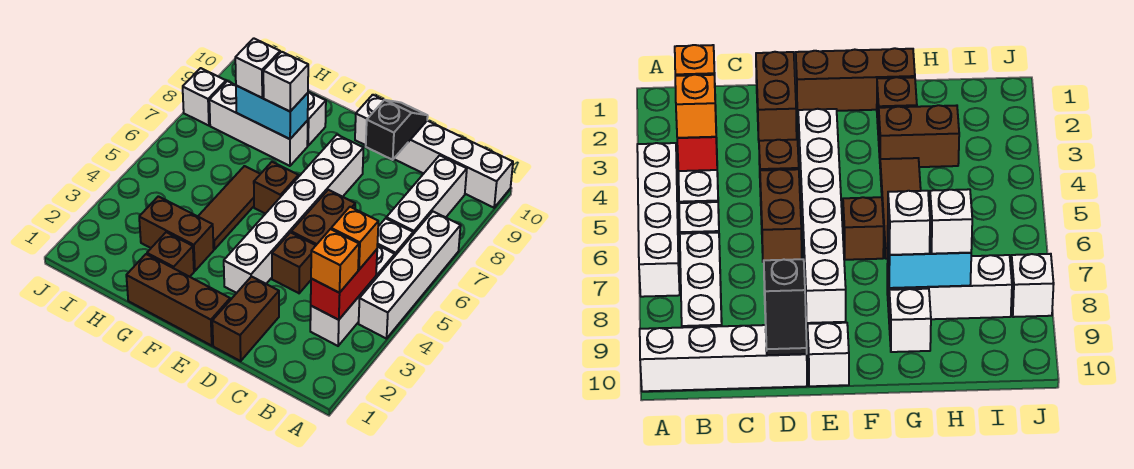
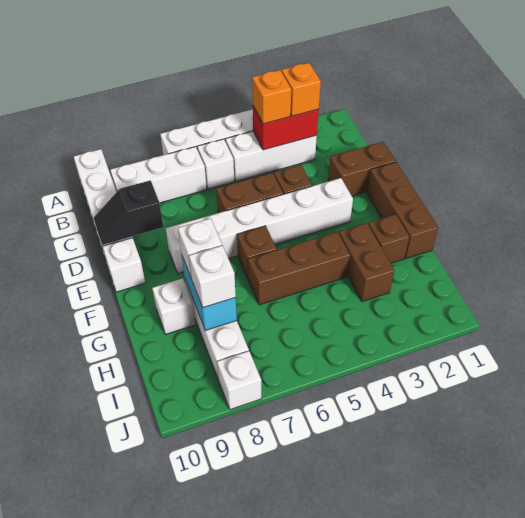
brown 1x3 tile [198,166,260,249] -> brown 1x3 brick [248,232,350,305]

